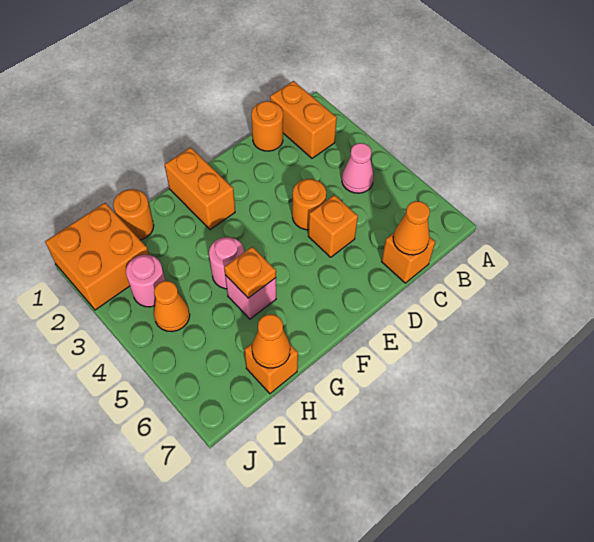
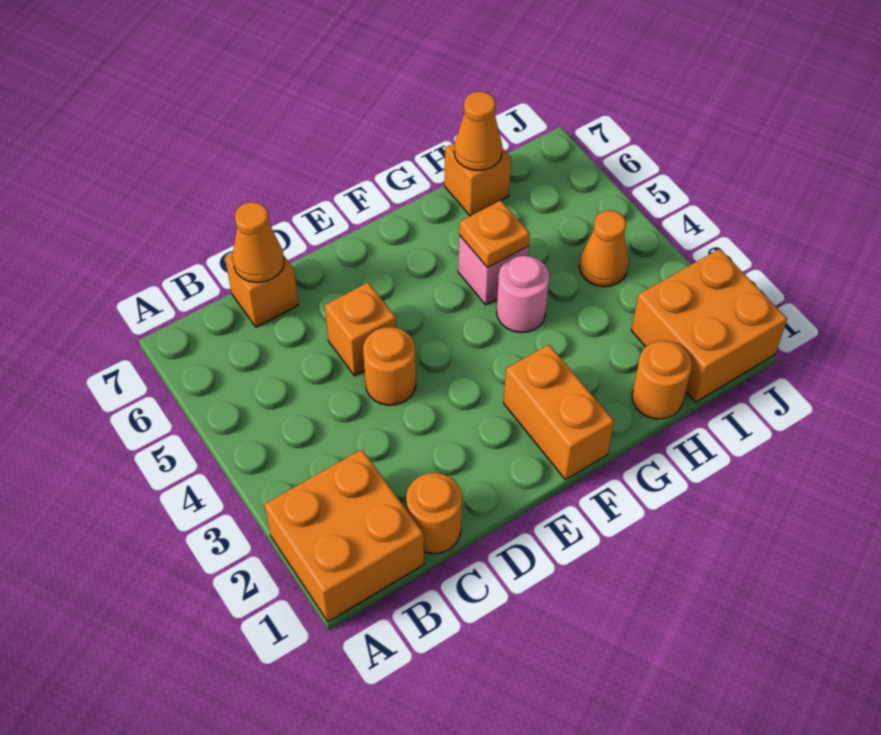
orange 1x2 brick [270,81,337,158] -> orange 2x2 brick [264,449,424,622]
pink 1x1 cone [342,143,374,193] -> none
pink 1x1 round brick [126,255,165,307] -> none

